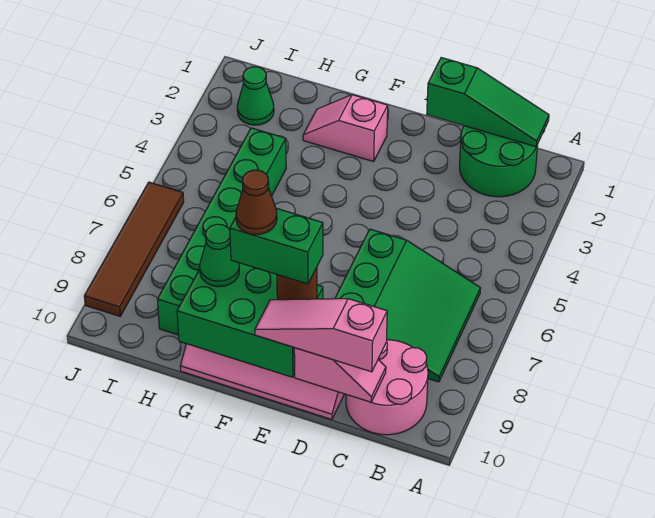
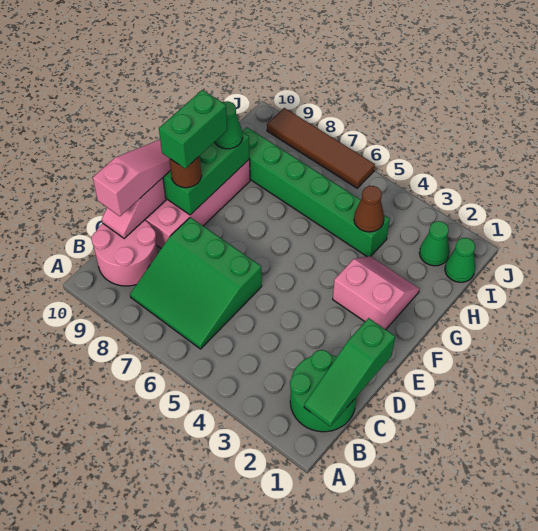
pink 1x2 slope [303,95,388,161] -> pink 2x2 slope [333,256,419,329]
brown 1x1 cone [236,170,277,235] -> brown 1x1 cone moved to [354,186,384,232]
none -> green 1x1 cone [445,238,475,282]

